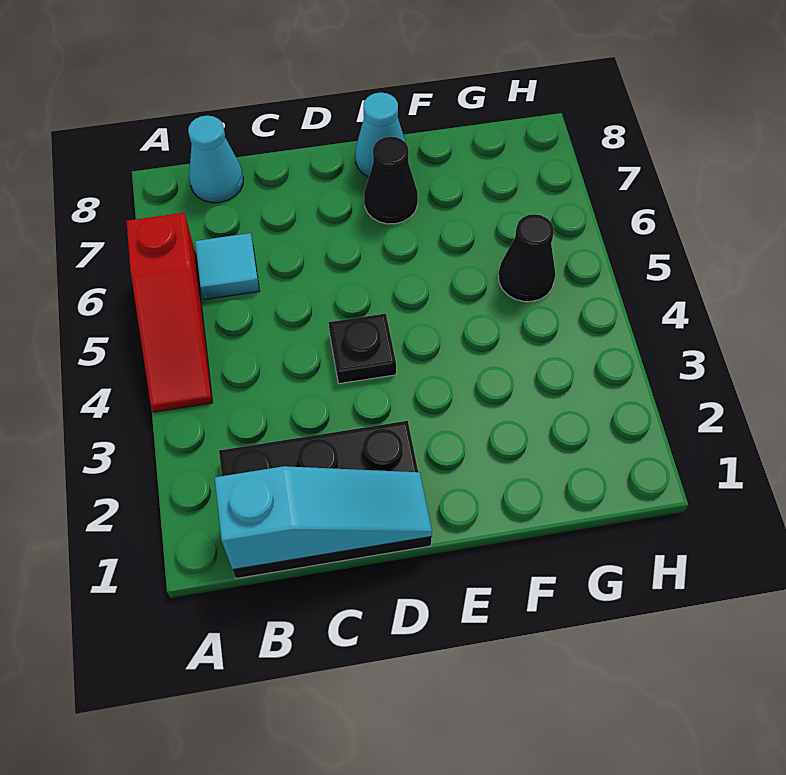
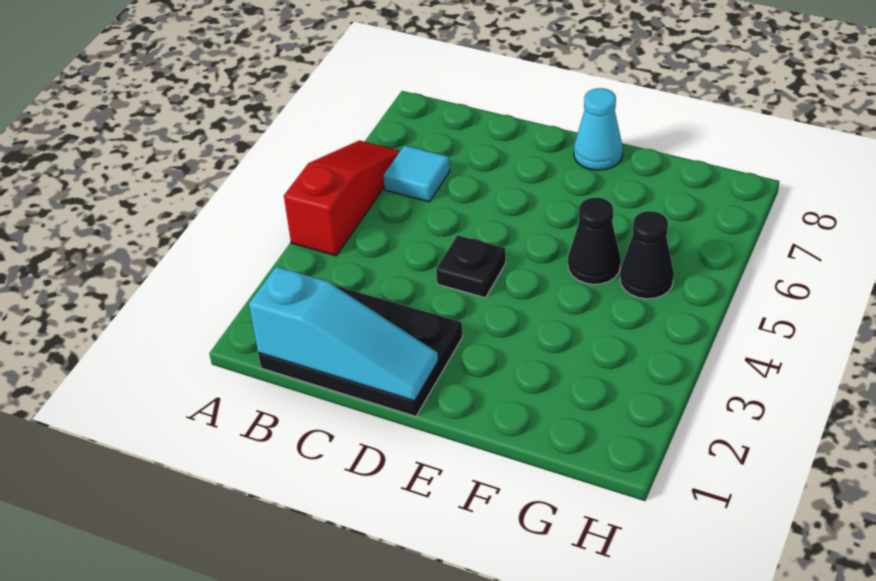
red 1x3 slope [127,213,213,412] -> red 1x3 slope turned to [284,140,400,256]
cyan 1x1 cone [188,115,243,203] -> none
black 1x1 cone [364,137,418,224] -> black 1x1 cone moved to [568,198,621,284]

